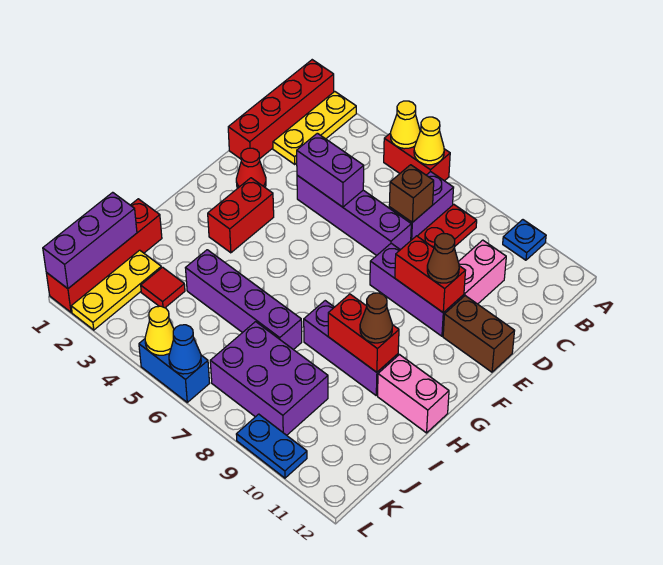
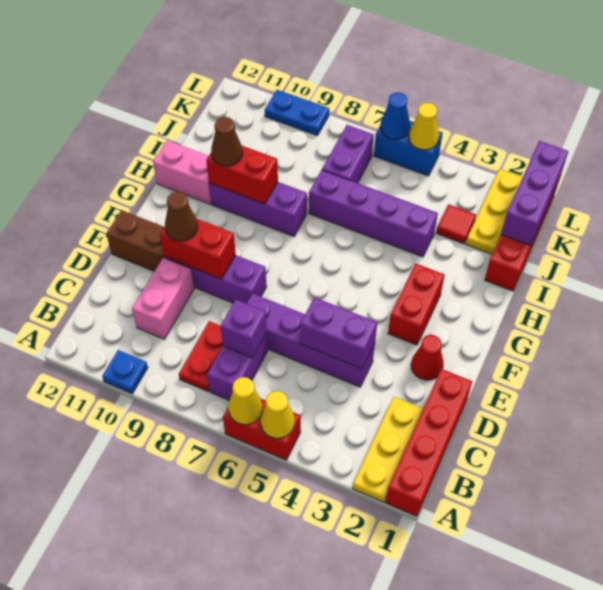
brown 1x1 brick [389,165,434,223] -> purple 1x1 brick [221,300,267,358]
purple 2x3 brick [210,322,328,435] -> purple 1x2 brick [322,125,374,183]

